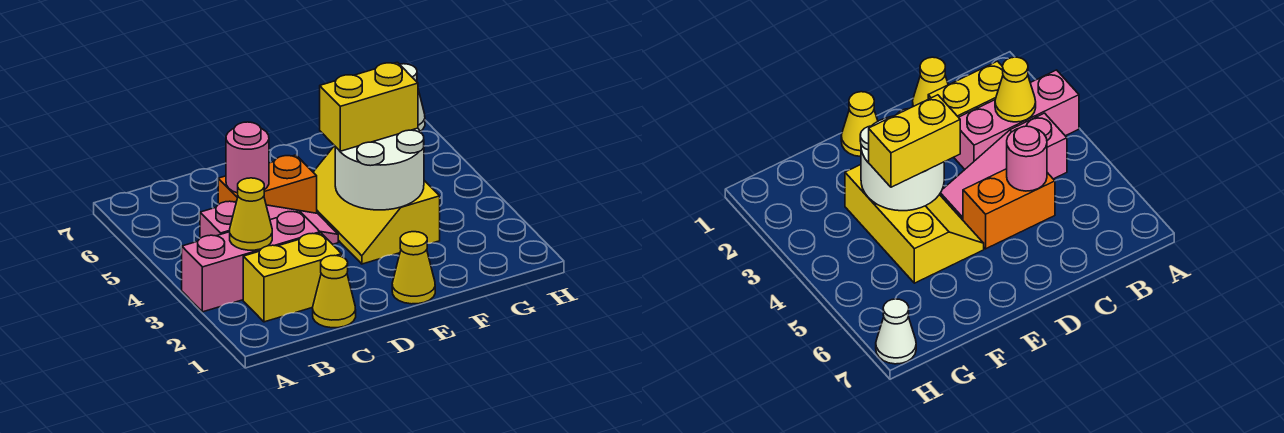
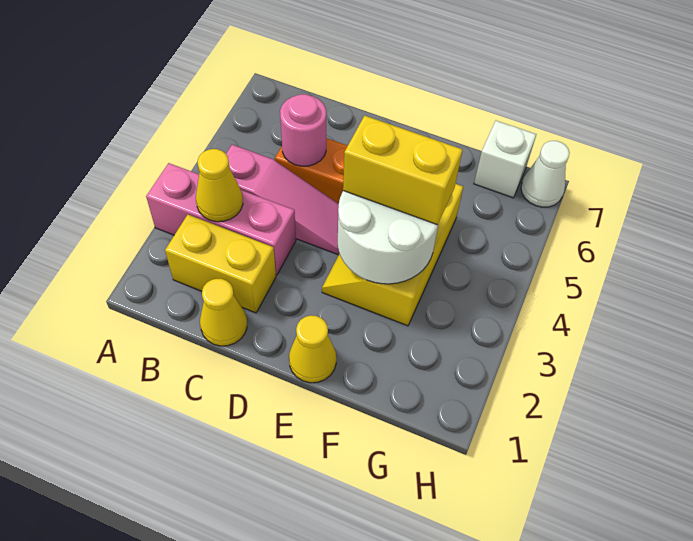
none -> white 1x1 brick [474,121,536,198]

